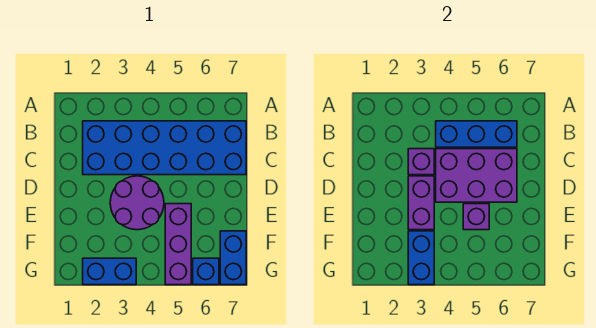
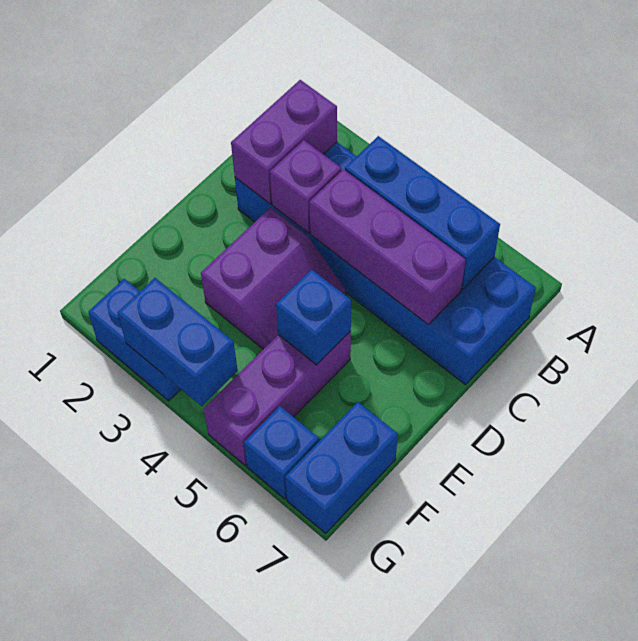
purple 2x3 brick [436,149,517,202] -> purple 1x3 brick [309,169,465,325]
purple 2x2 round brick [110,176,164,230] -> purple 2x2 slope [201,208,346,349]
purple 1x2 brick [408,176,434,230] -> purple 1x2 brick moved to [231,80,337,204]
purple 1x1 brick [463,204,489,230] -> blue 1x1 brick [276,269,351,365]
blue 1x2 brick [408,231,434,285] -> blue 1x2 brick turned to [118,278,238,406]

